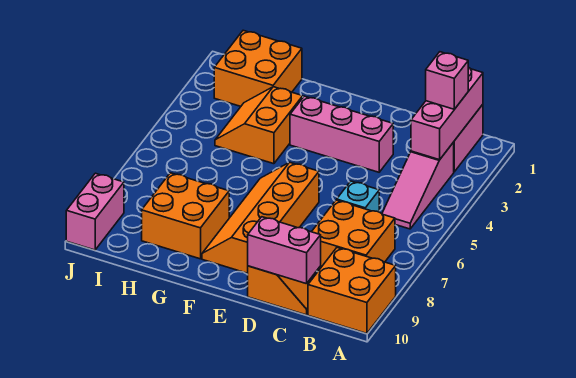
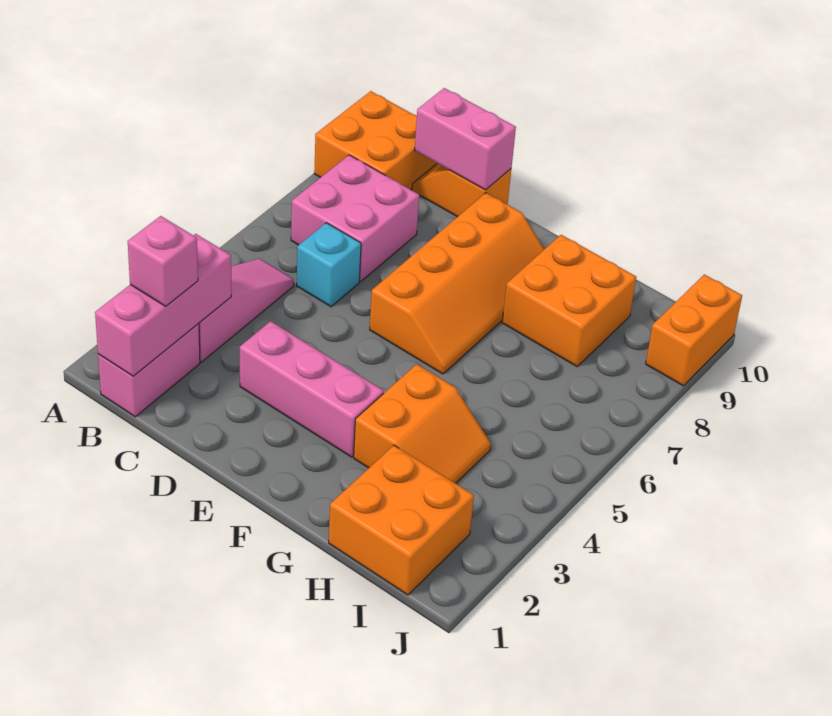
orange 2x2 brick [312,200,395,271] -> pink 2x2 brick [291,155,419,282]
pink 1x2 brick [66,173,124,250] -> orange 1x2 brick [646,274,742,386]

